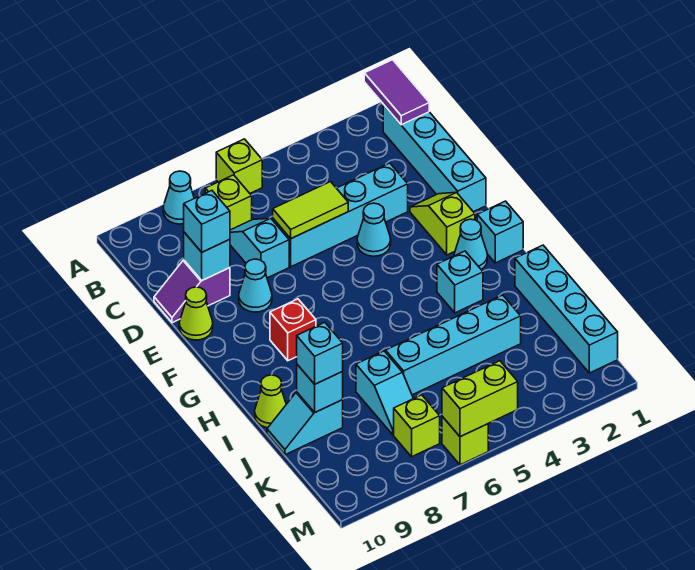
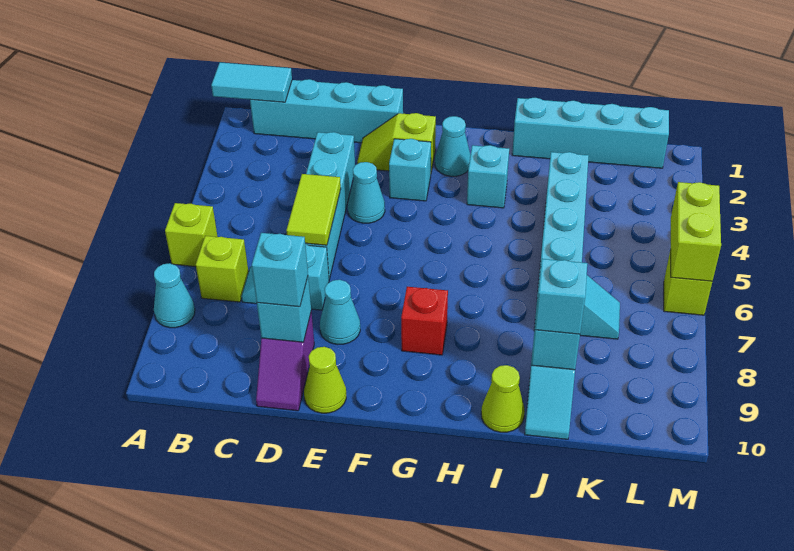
purple 1x2 tile [364,60,429,125] -> cyan 1x2 tile [211,62,292,102]
cyan 1x1 brick [477,201,523,263] -> cyan 1x1 brick moved to [389,139,431,201]
lime 1x1 brick [394,395,440,457] -> none

